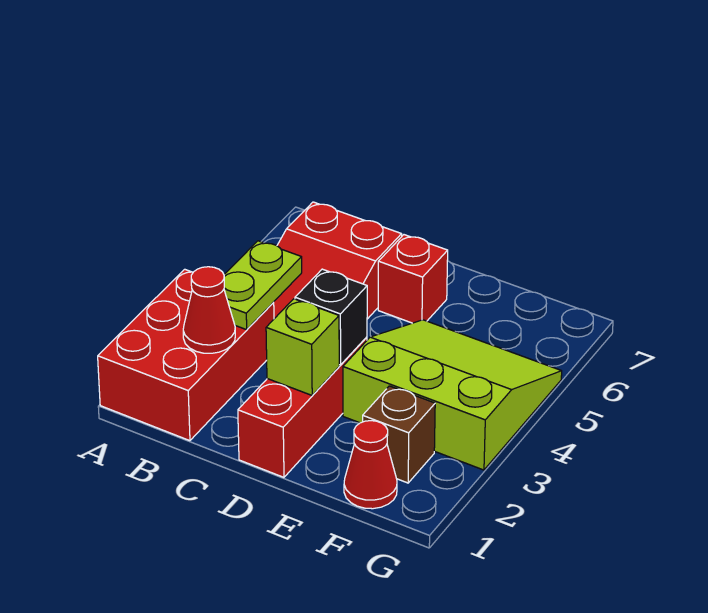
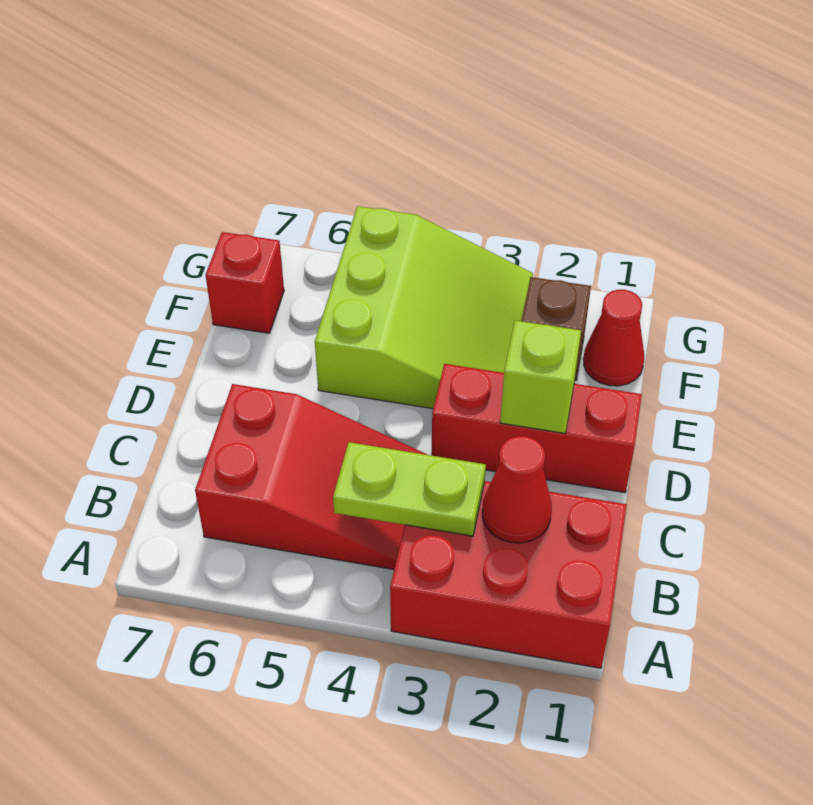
black 1x1 brick [295,269,367,365] -> none
red 1x1 brick [378,235,448,323] -> red 1x1 brick moved to [206,232,284,333]
lime 3x3 slope [343,320,562,470] -> lime 3x3 slope turned to [315,206,533,409]

